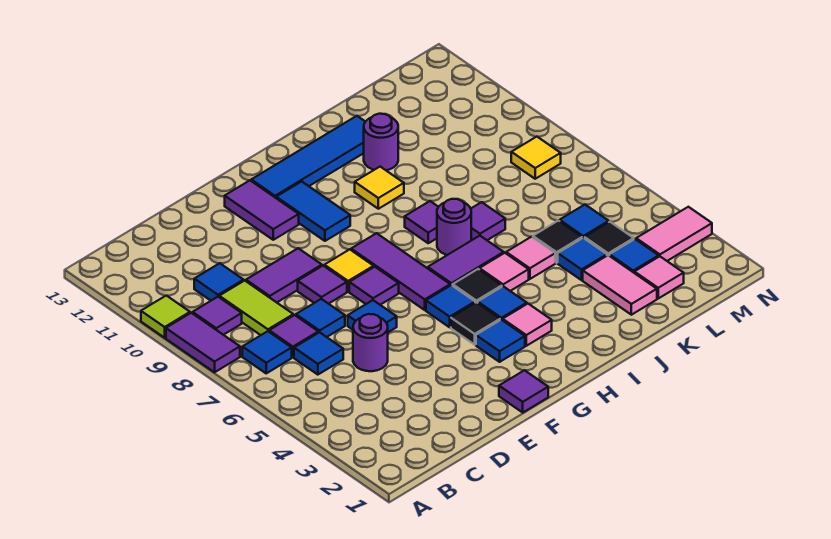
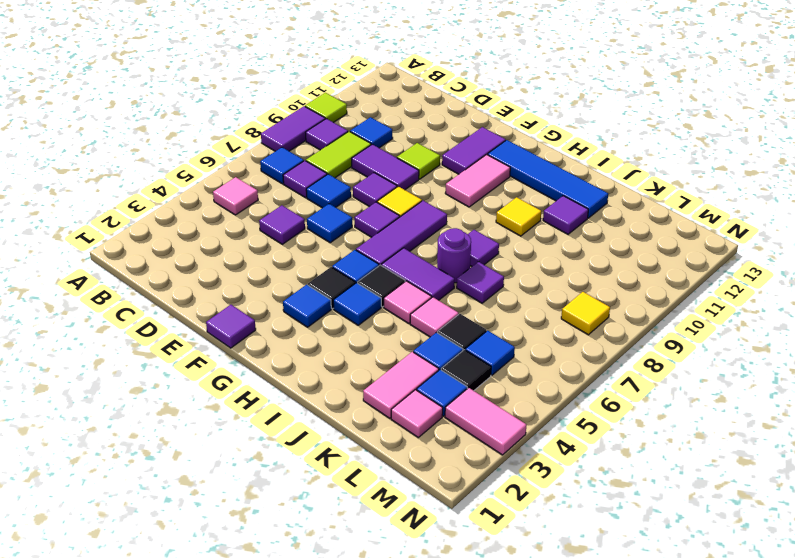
blue 1x1 tile [294,332,343,375] -> none
purple 1x1 round brick [353,314,388,371] -> purple 1x1 tile [259,205,305,244]
none -> lime 1x1 tile [397,143,440,179]
blue 1x2 tile [276,182,350,241] -> pink 1x2 tile [445,155,510,207]
pink 1x1 tile [503,304,552,346] -> pink 1x1 tile moved to [213,177,258,215]
purple 1x1 round brick [364,114,398,170] -> purple 1x1 tile [543,196,588,234]

